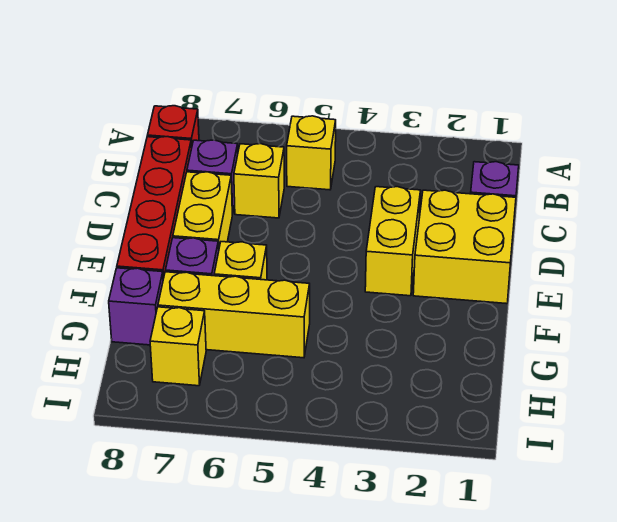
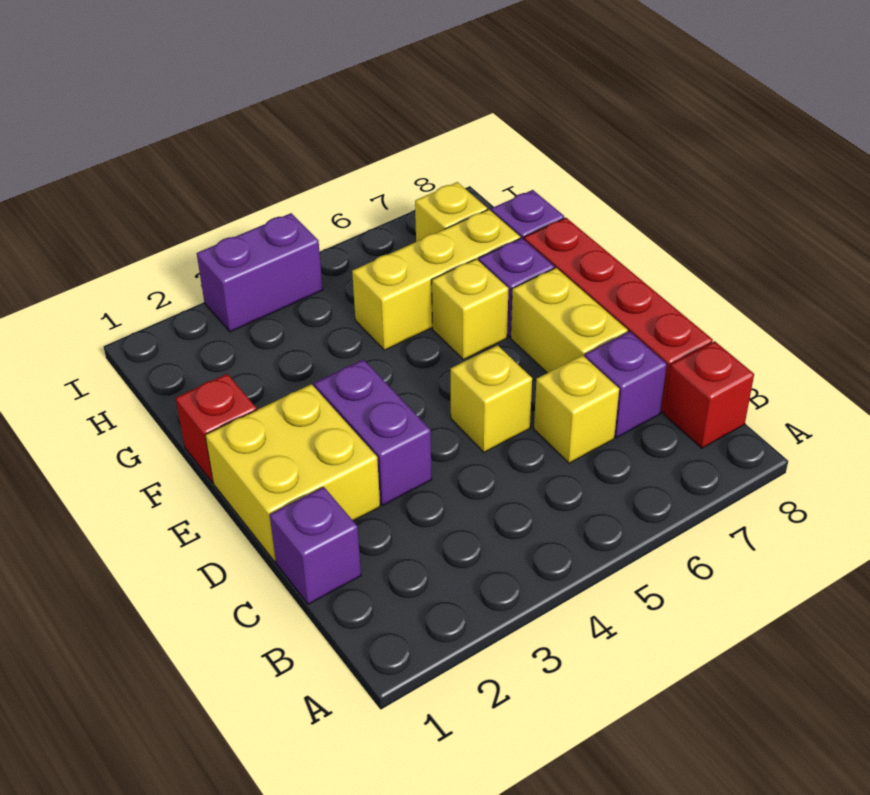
yellow 1x1 brick [287,116,336,190] -> yellow 1x1 brick moved to [451,345,532,452]
yellow 1x2 brick [365,187,421,296] -> purple 1x2 brick [314,360,432,505]
none -> red 1x1 brick [176,374,257,483]
none -> purple 1x2 brick [197,213,323,332]

